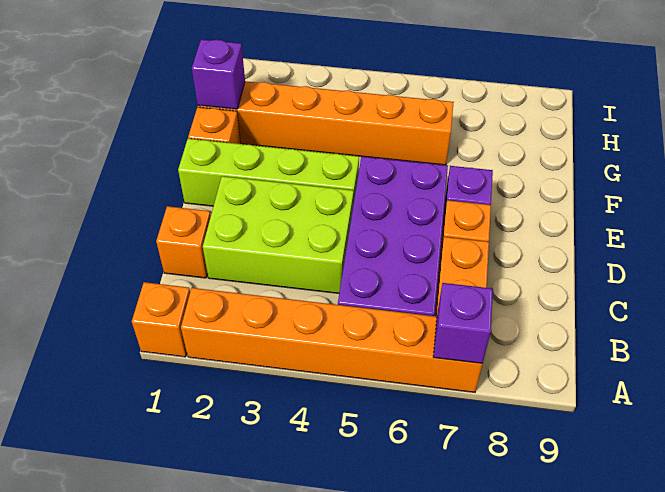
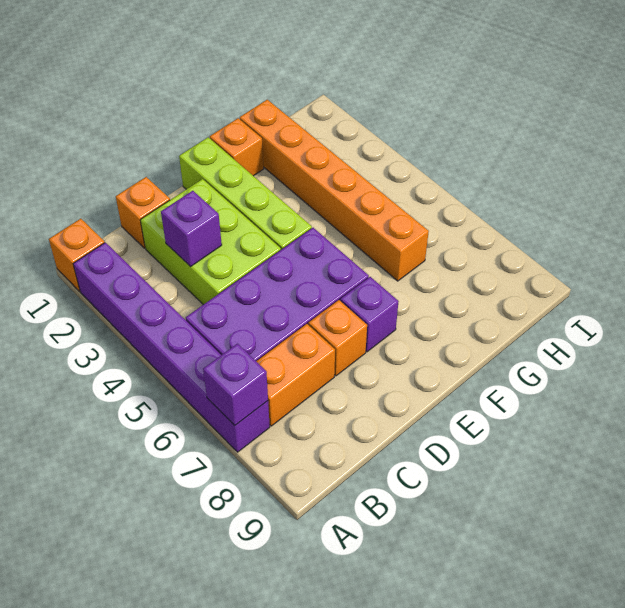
orange 1x6 brick [181,288,482,392] -> purple 1x6 brick [73,243,270,452]
purple 1x1 brick [192,39,245,109] -> purple 1x1 brick moved to [161,191,222,267]

